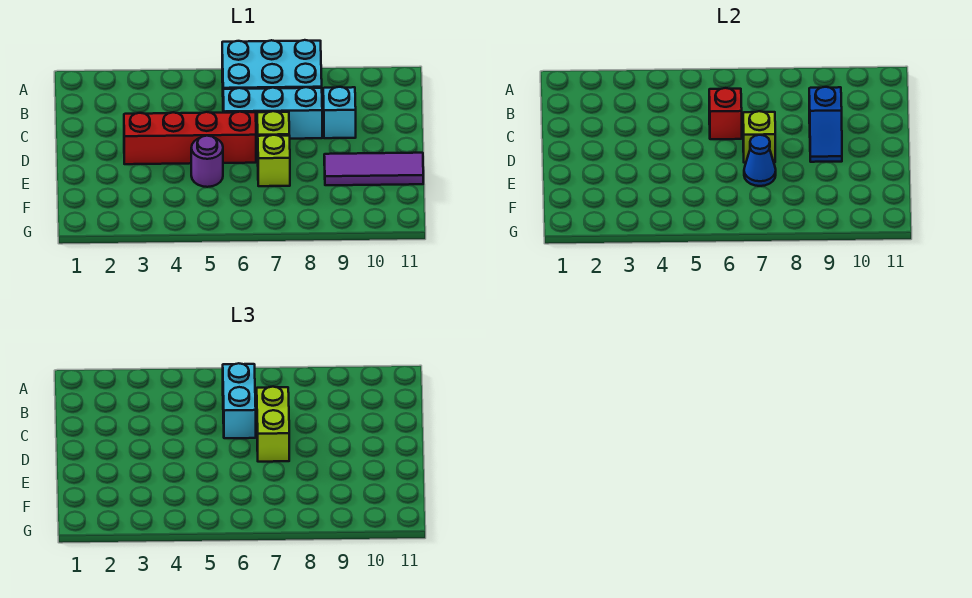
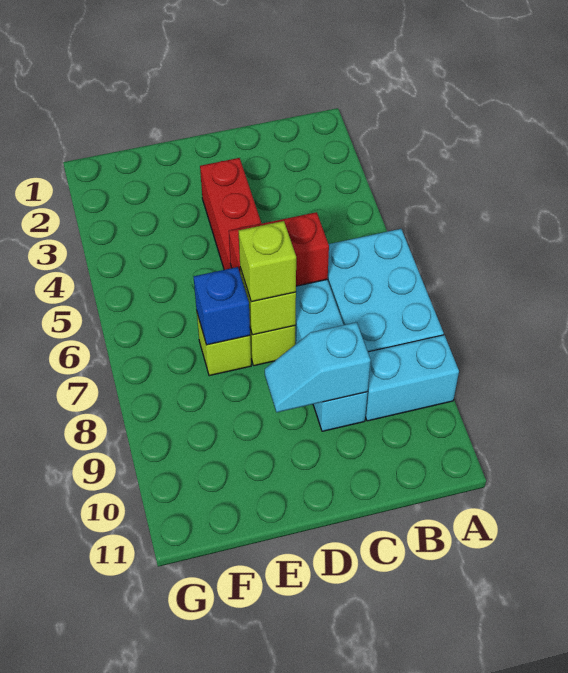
cyan 1x2 brick [223,363,256,438] -> cyan 1x2 brick moved to [365,335,459,421]
red 1x1 brick [709,88,742,139] -> red 1x2 brick [229,212,329,286]
lime 1x2 brick [257,387,289,462] -> lime 1x1 brick [239,221,296,302]
blue 1x2 slope [809,87,842,162] -> cyan 1x2 slope [265,322,371,412]
purple 1x1 round brick [191,136,223,187] -> none
blue 1x1 cone [744,135,776,186] -> blue 1x1 brick [194,267,250,345]
purple 1x3 tile [324,153,423,185] -> none

